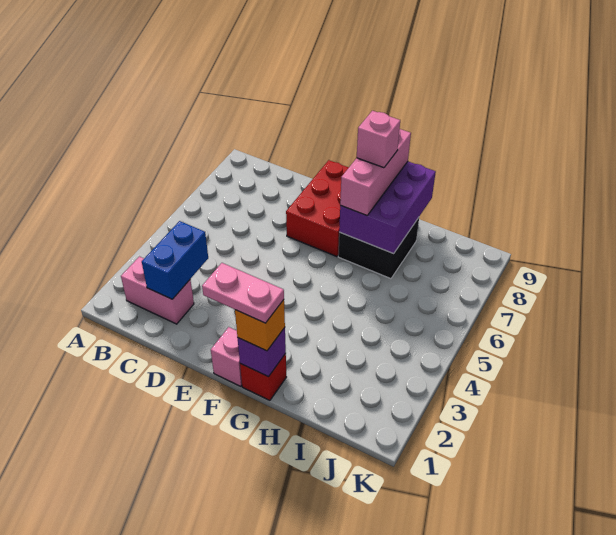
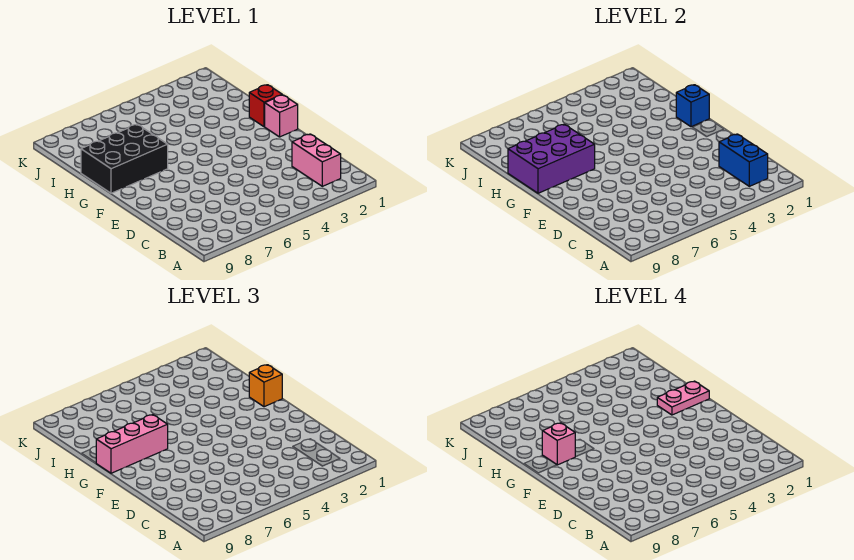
blue 1x2 brick [142,221,208,299] -> blue 1x2 brick turned to [719,134,768,186]
red 2x3 brick [286,160,349,257] -> none
pink 1x2 plate [202,263,284,323] -> pink 1x2 plate turned to [657,381,709,415]
purple 1x1 brick [238,328,286,377] -> blue 1x1 brick [676,85,709,127]
black 2x2 brick [338,218,419,279] -> black 2x3 brick [81,124,168,193]

